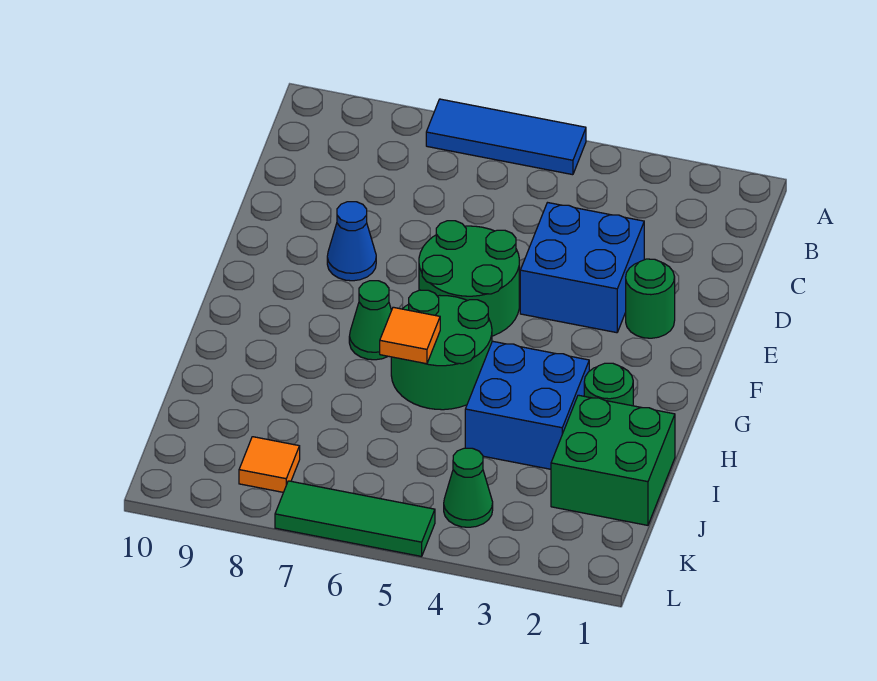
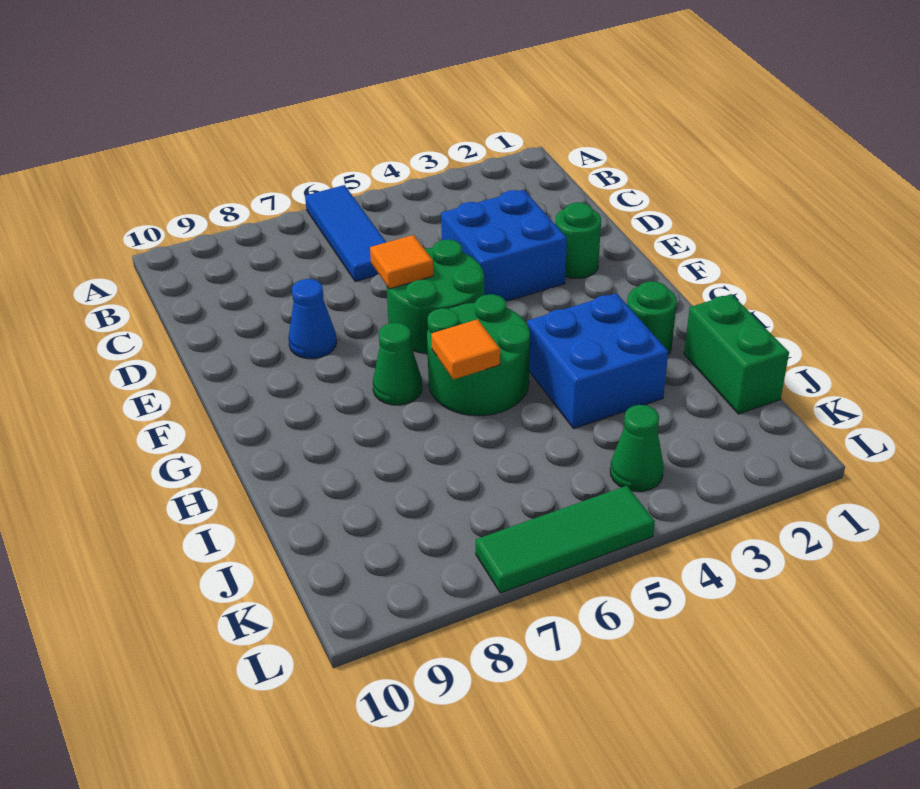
blue 1x3 tile [426,99,586,175] -> blue 1x3 tile turned to [305,185,386,282]
green 2x2 brick [551,395,675,525] -> green 1x2 brick [684,294,789,414]
orange 1x1 tile [239,437,300,492] -> orange 1x1 tile moved to [370,235,433,289]

